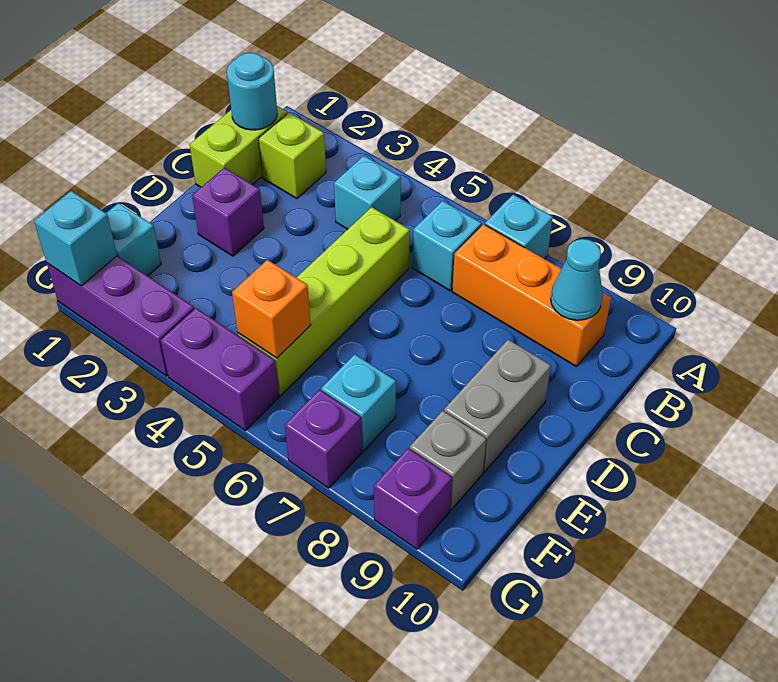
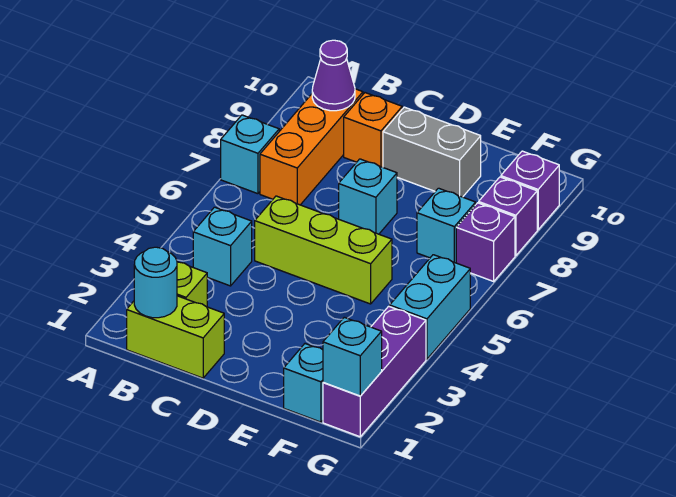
cyan 1x1 brick [412,201,482,291] -> cyan 1x1 brick moved to [339,159,397,234]
cyan 1x1 cone [551,239,603,320] -> purple 1x1 cone [312,40,355,111]
lime 1x4 brick [238,207,410,395] -> lime 1x3 brick [255,196,392,304]
purple 1x1 brick [192,168,264,256] -> purple 1x1 brick moved to [479,177,537,256]
orange 1x1 brick [232,260,311,358] -> orange 1x1 brick moved to [344,93,402,167]
grey 1x1 brick [410,411,486,510] -> none
purple 1x2 brick [161,308,279,430] -> cyan 1x2 brick [390,255,470,359]

